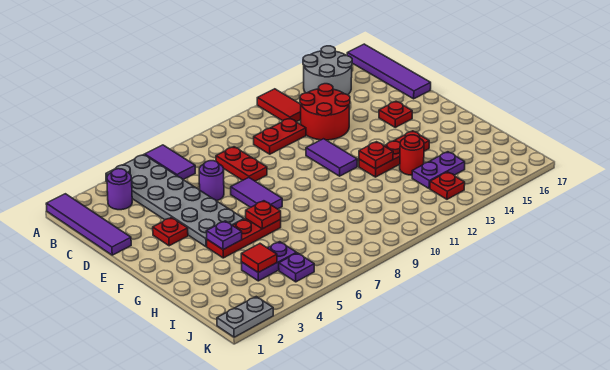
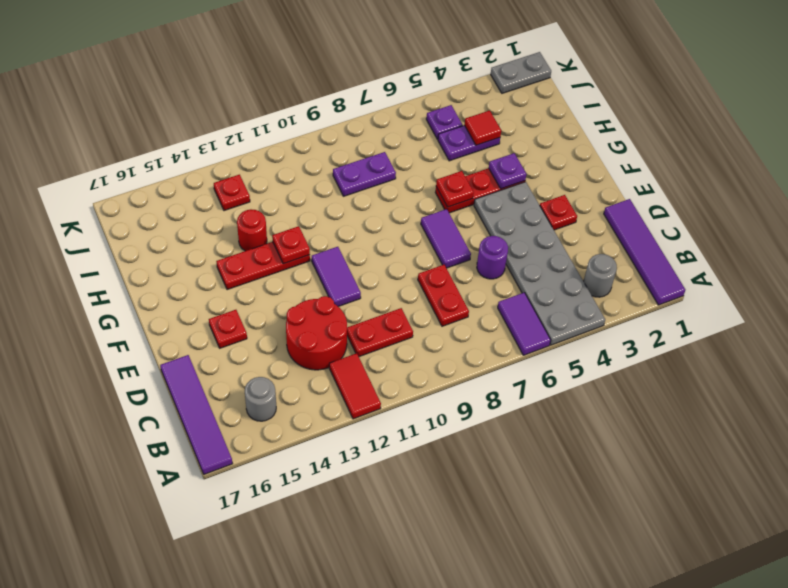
grey 2x2 round brick [303,46,352,95] -> grey 1x1 round brick [245,377,276,421]
purple 1x1 round brick [107,169,132,210] -> grey 1x1 round brick [584,254,617,297]
purple 1x2 plate [412,152,465,189] -> purple 1x2 plate moved to [333,152,396,196]

